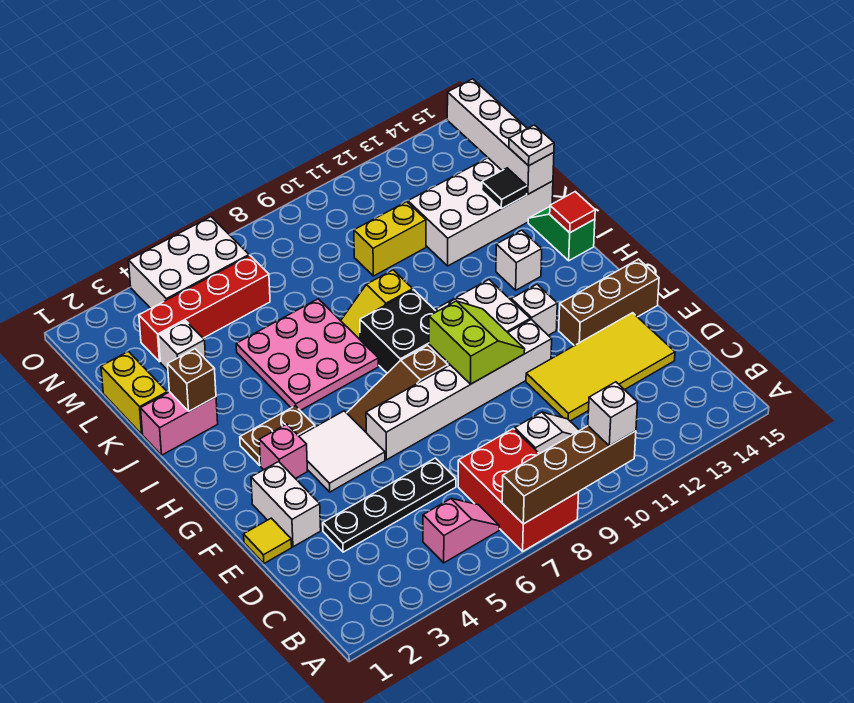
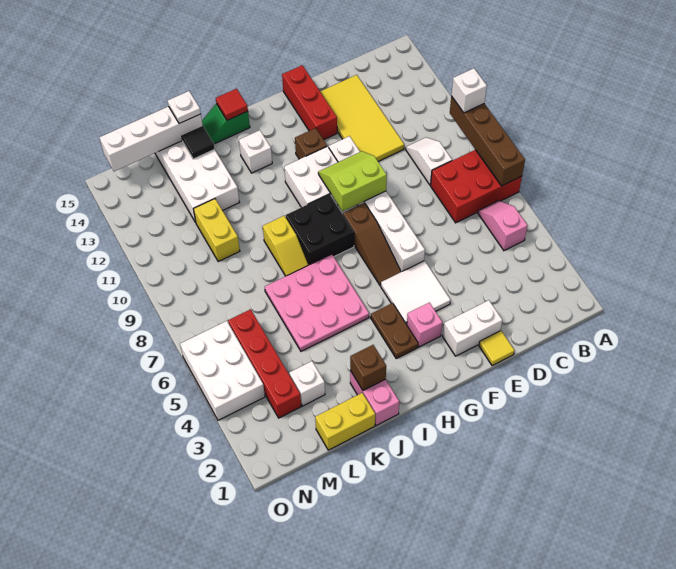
black 1x4 plate [323,458,456,552] -> none
brown 1x3 brick [559,259,659,346] -> red 1x3 brick [282,65,337,140]
white 1x1 brick [511,285,557,335] -> brown 1x1 brick [295,128,327,159]

